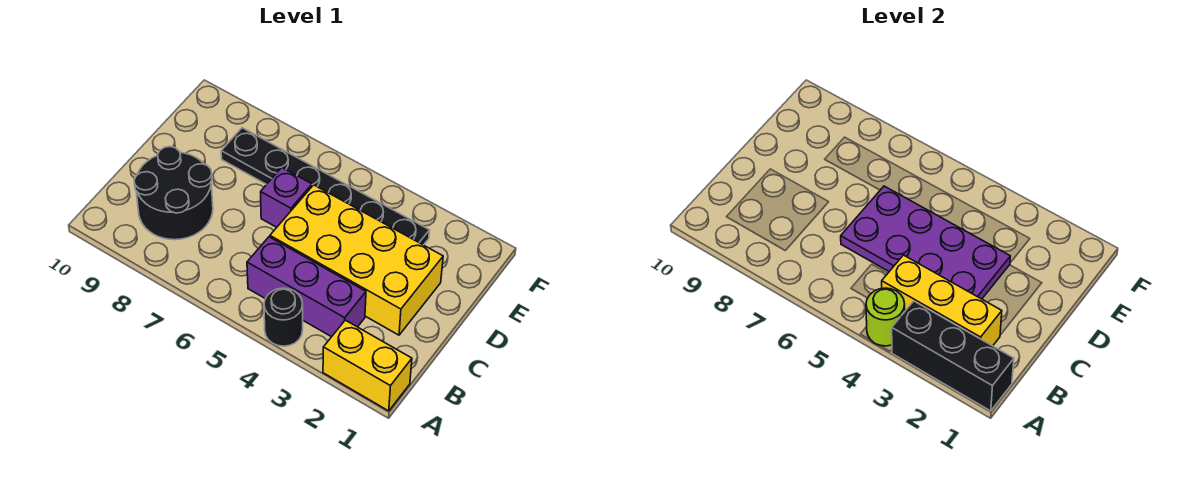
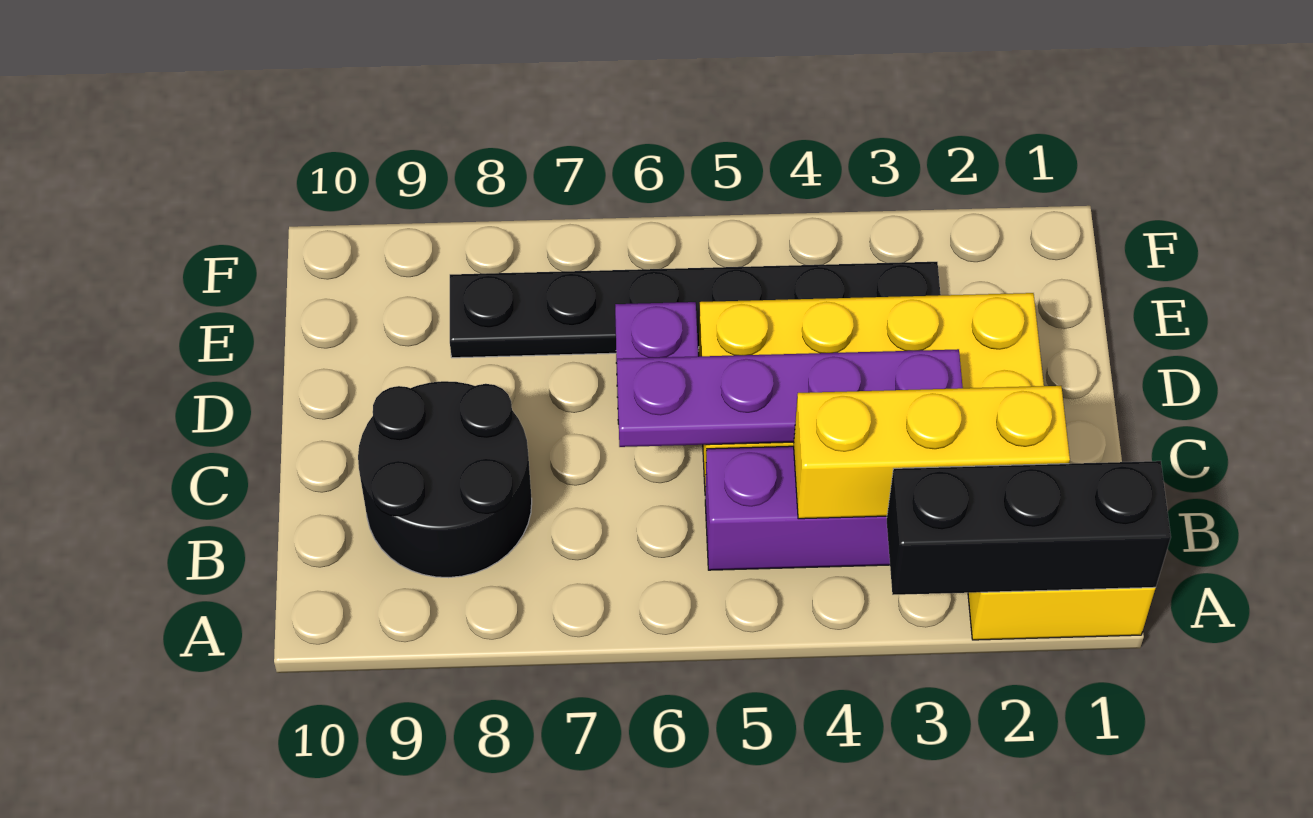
black 1x1 round brick [264,288,303,346] -> none
lime 1x1 round brick [866,288,905,346] -> none
purple 2x4 plate [841,186,1010,299] -> purple 1x4 plate [617,349,963,447]

